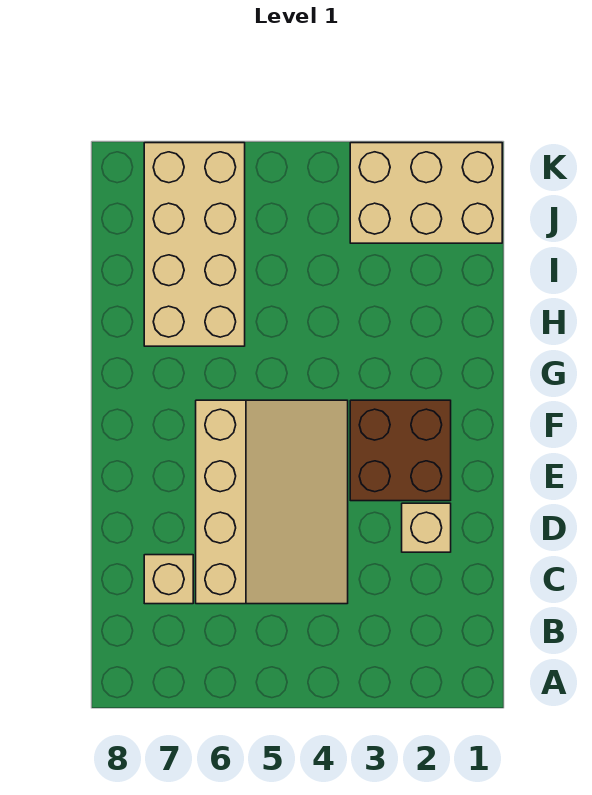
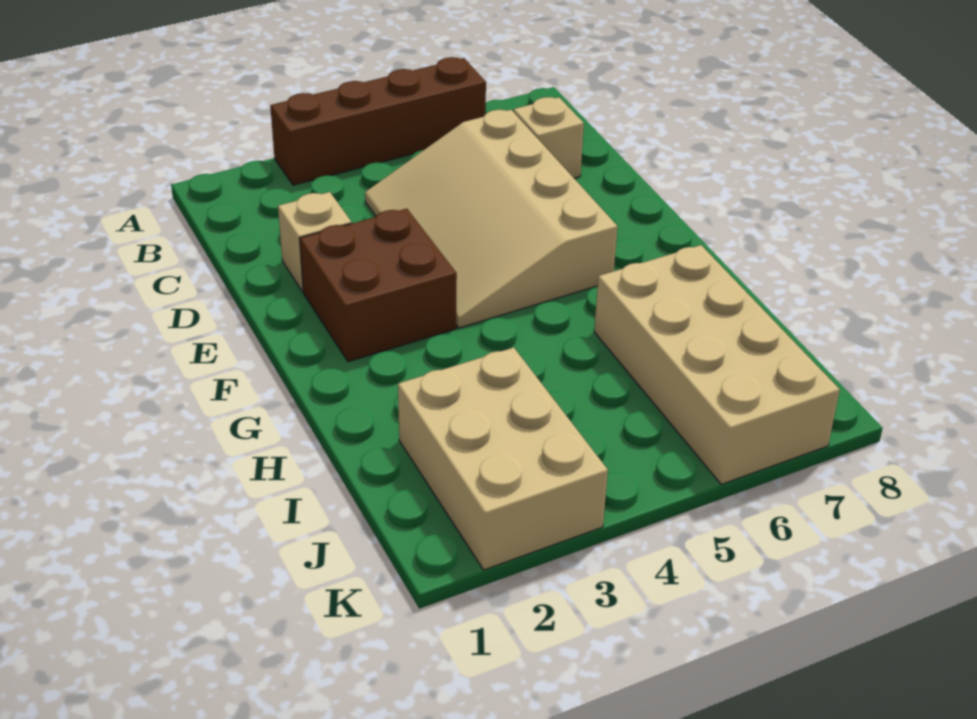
none -> brown 1x4 brick [270,57,486,185]
tan 2x3 brick [350,143,502,243] -> tan 2x3 brick turned to [398,347,608,570]

